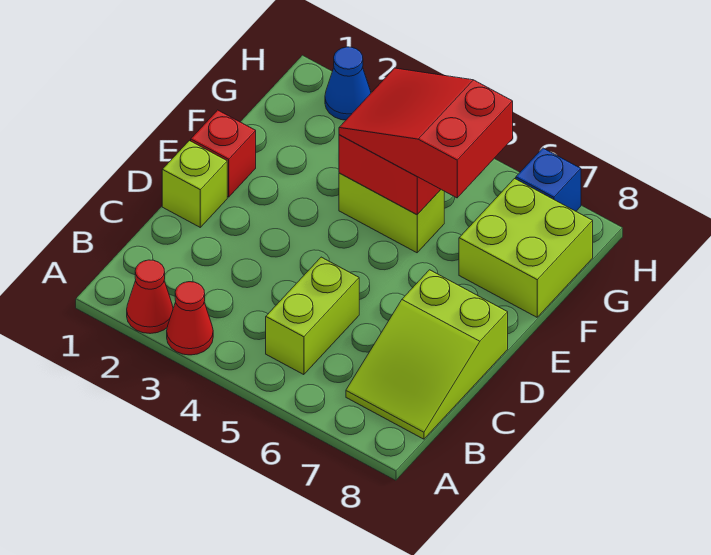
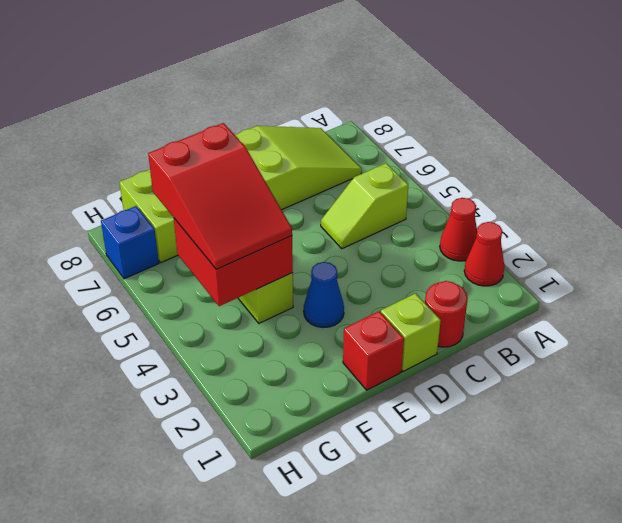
lime 1x2 brick [266,257,359,375] -> lime 1x2 slope [321,163,408,249]
none -> red 1x1 round brick [425,281,468,347]
blue 1x1 cone [325,47,371,120] -> blue 1x1 cone moved to [304,262,344,327]

